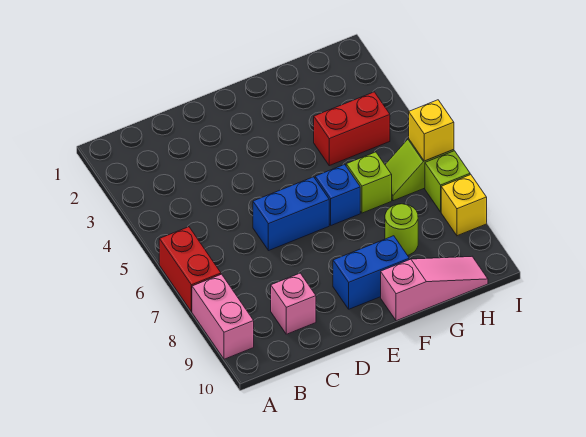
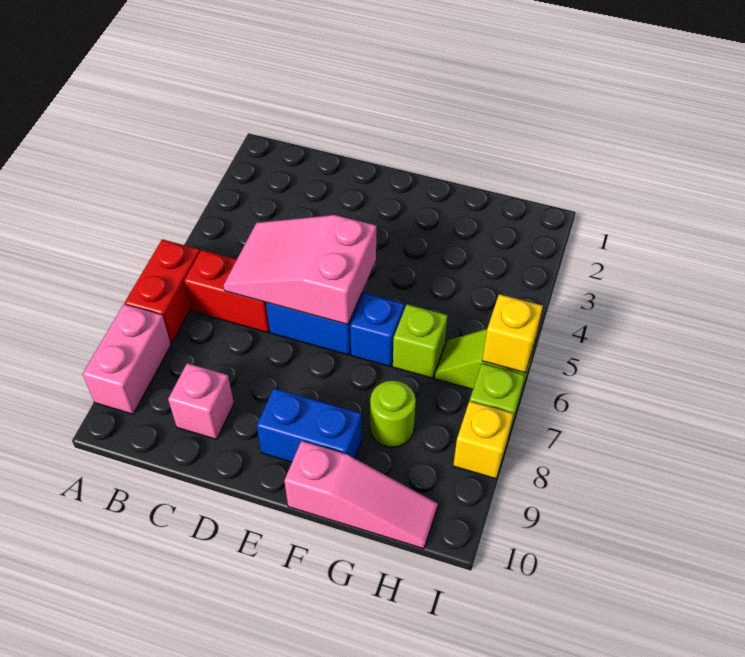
none -> pink 2x3 slope [224,215,376,325]
red 1x2 brick [314,92,390,166] -> red 1x2 brick moved to [184,250,270,332]

